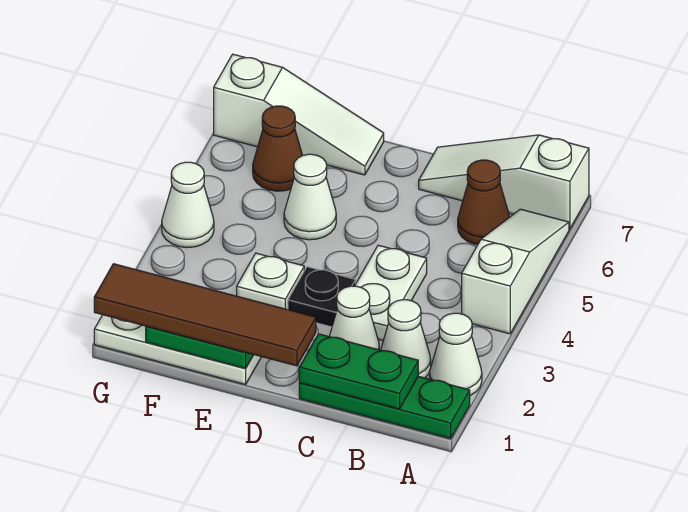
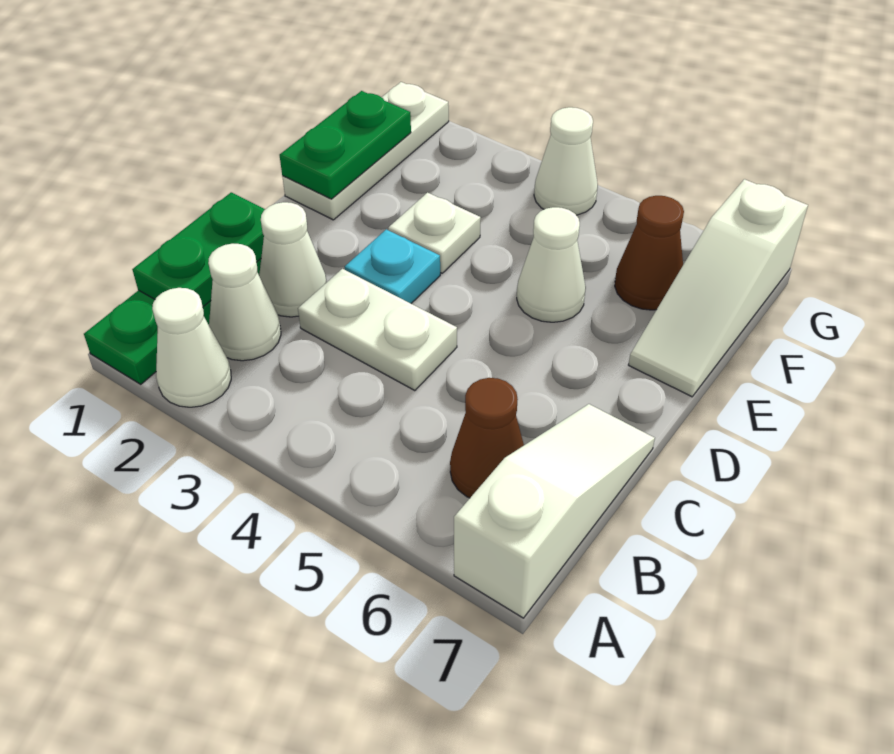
white 1x3 slope [462,209,569,334] -> none
brown 1x4 tile [94,264,316,366] -> none
black 1x1 plate [288,267,356,327] -> cyan 1x1 plate [345,229,440,303]

